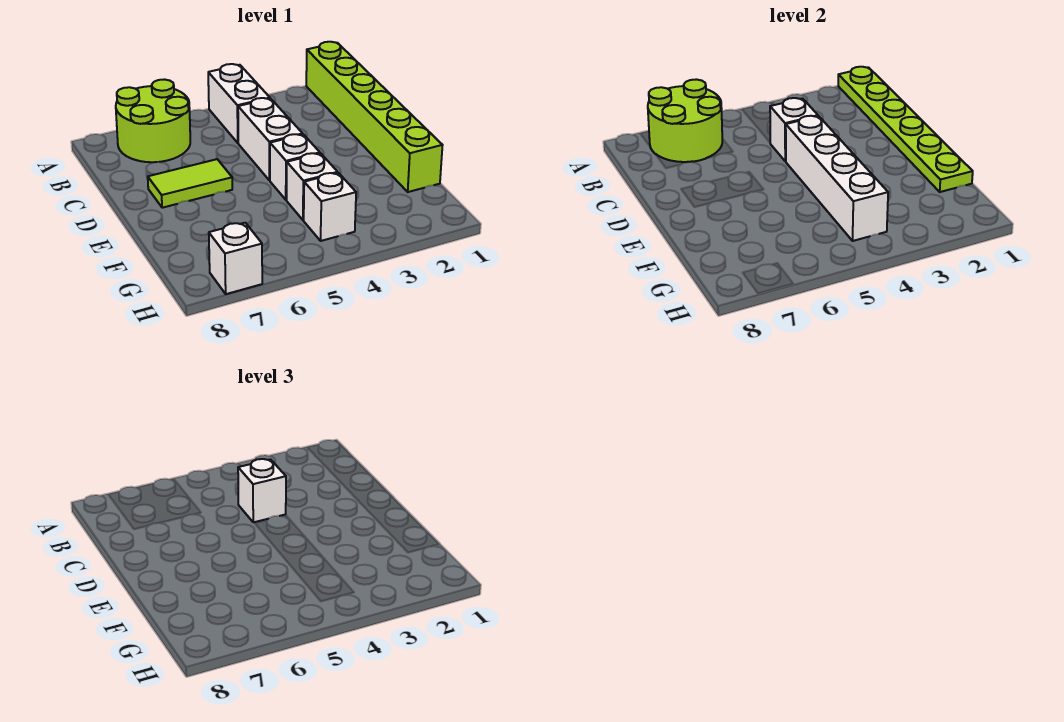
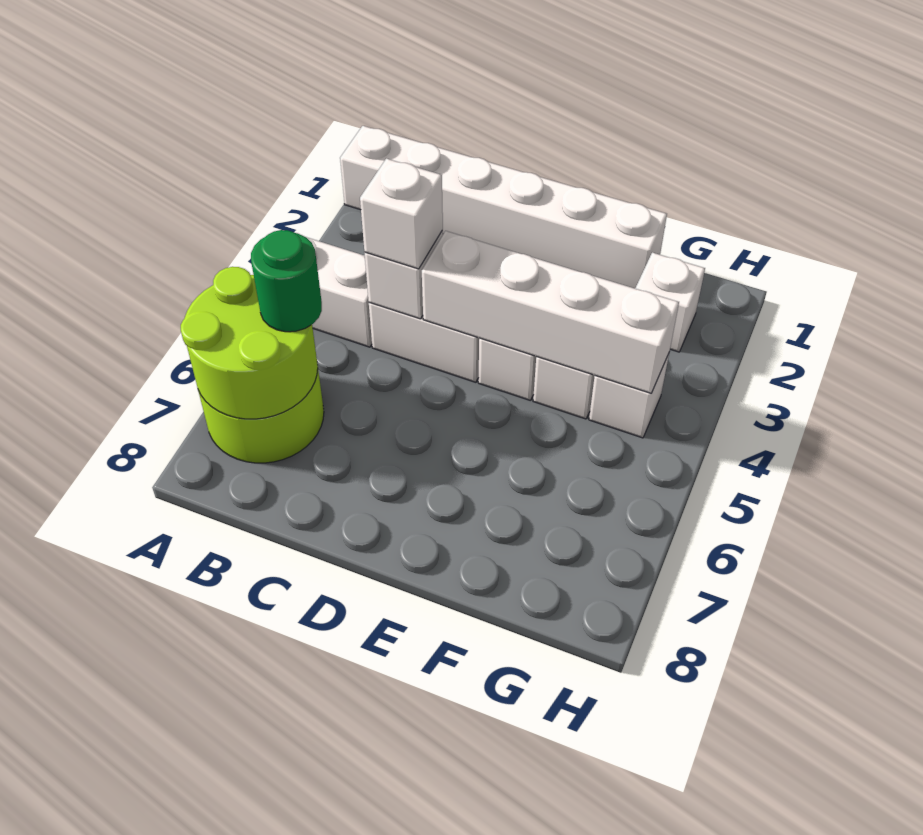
lime 1x6 brick [306,42,443,192] -> white 1x6 brick [340,126,667,288]
lime 1x6 plate [838,67,973,192] -> none
none -> green 1x1 round brick [251,230,322,332]
lime 1x2 tile [148,159,232,208] -> none
white 1x1 brick [209,223,262,294] -> white 1x1 brick moved to [635,253,705,352]

